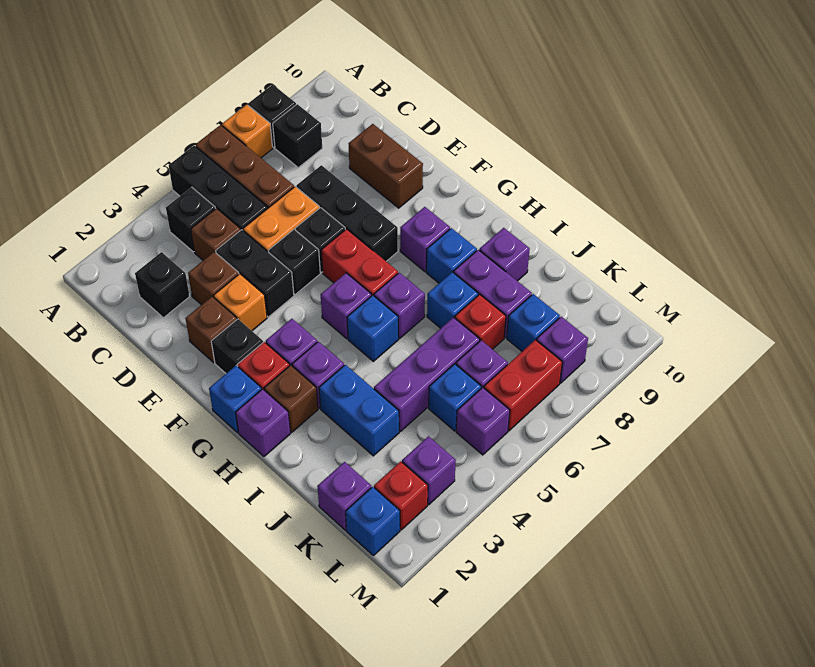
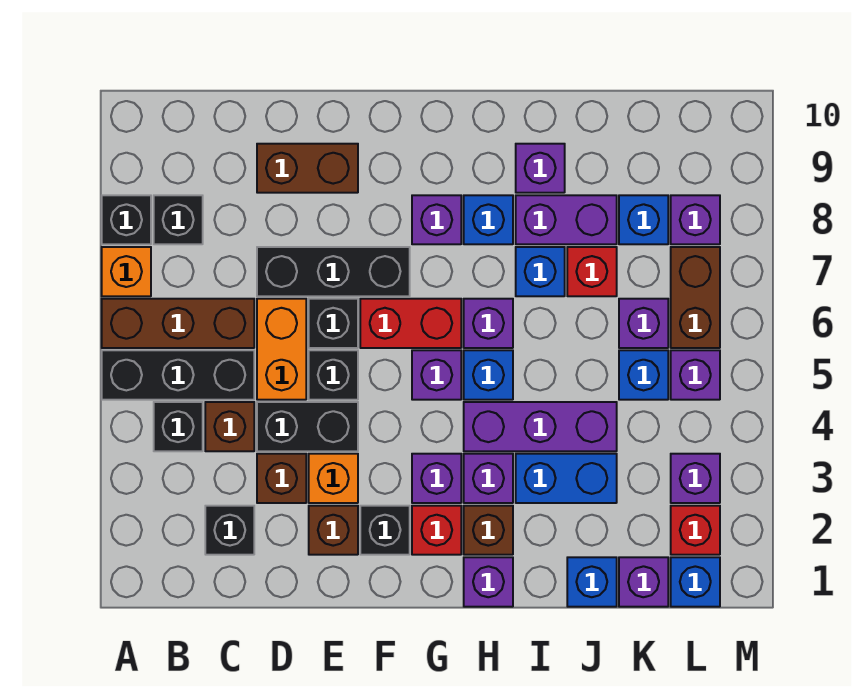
blue 1x1 brick [209,366,262,433] -> blue 1x1 brick moved to [567,557,617,607]
purple 1x3 brick [374,317,480,431] -> purple 1x3 brick turned to [464,402,617,451]
red 1x2 brick [484,340,562,431] -> brown 1x2 brick [671,247,720,348]

